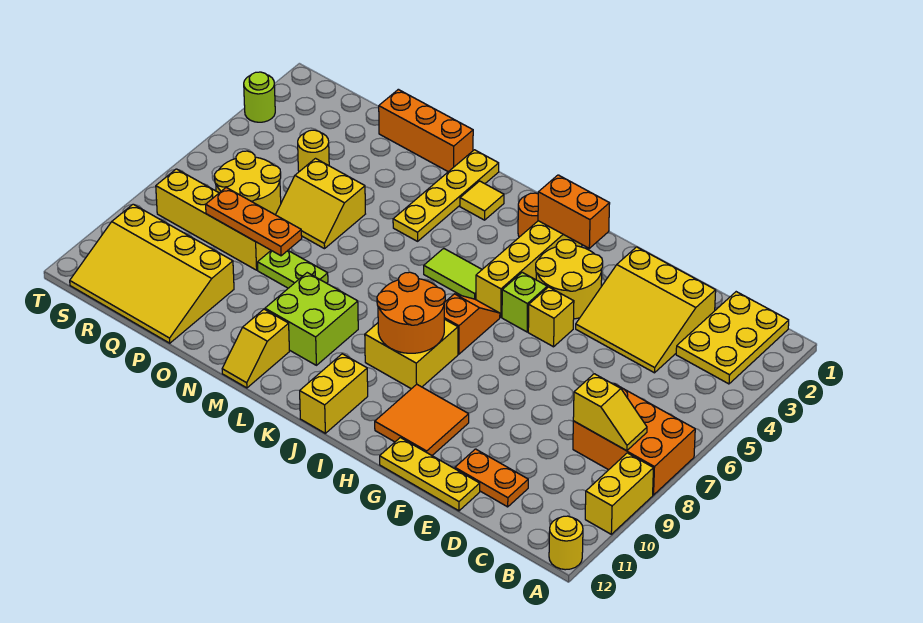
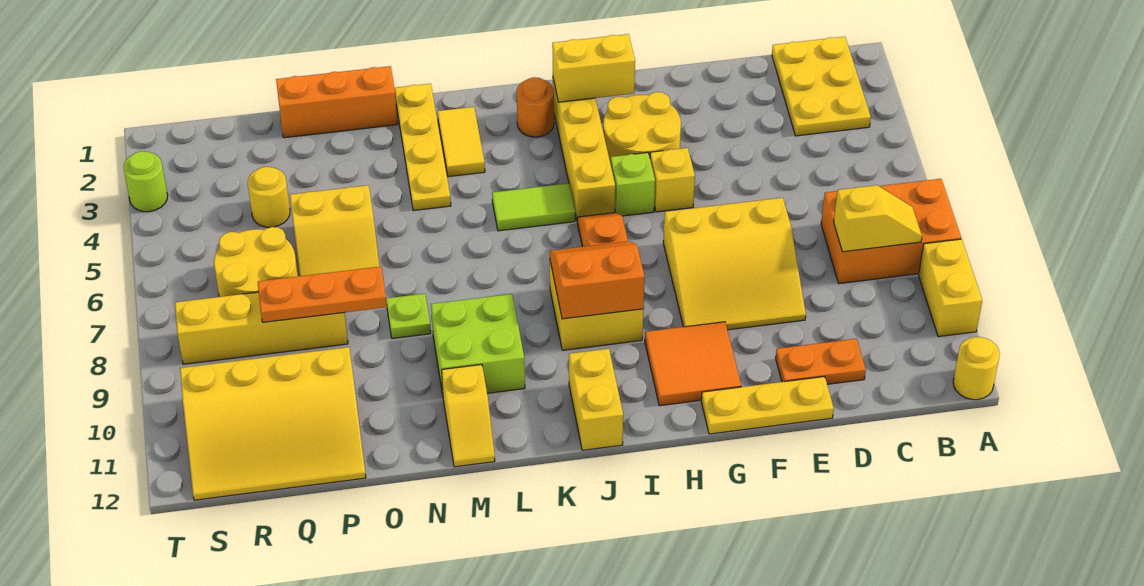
yellow 3x3 slope [576,247,716,373] -> yellow 3x3 slope moved to [663,198,806,330]
orange 1x2 brick [538,175,610,248] -> yellow 1x2 brick [552,34,635,102]
orange 2x2 round brick [377,272,445,353] -> orange 2x2 slope [550,241,645,319]
yellow 1x1 tile [460,181,504,220] -> yellow 1x2 tile [438,107,485,177]
lime 1x2 plate [258,251,328,288] -> lime 1x1 plate [386,294,431,339]

